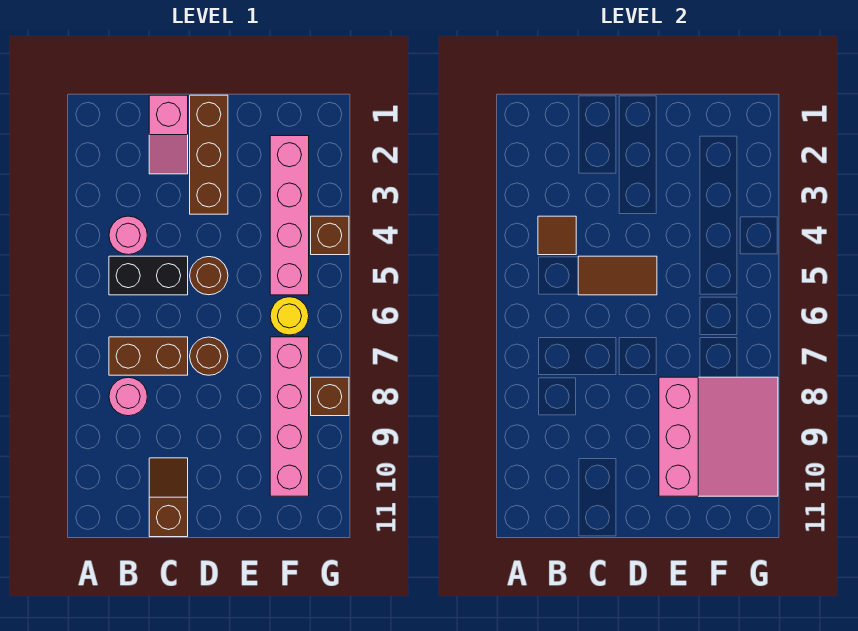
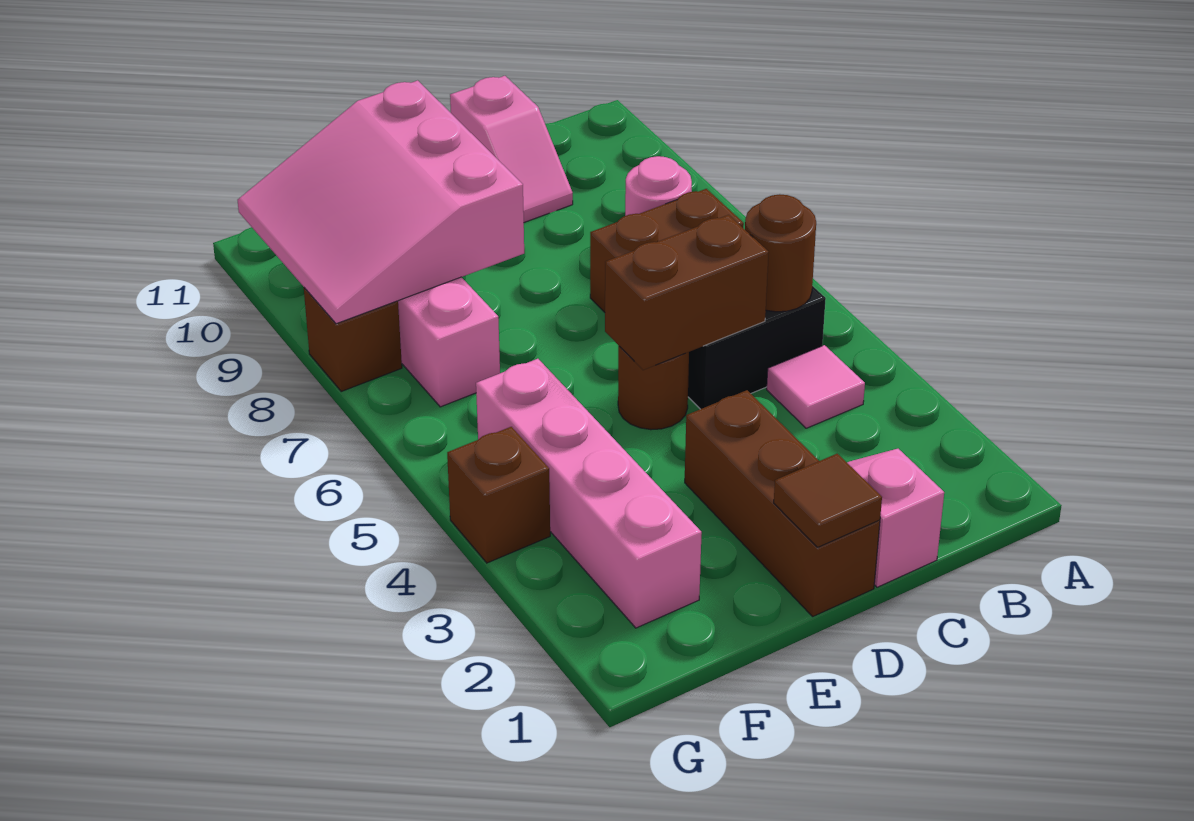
pink 1x1 round brick [109,216,147,255] -> pink 1x1 tile [767,345,865,428]
brown 1x1 tile [538,216,576,255] -> brown 1x1 tile moved to [774,454,882,548]
brown 1x2 tile [578,256,657,295] -> brown 1x2 brick [605,215,769,370]
brown 1x2 slope [149,458,188,537] -> pink 1x2 slope [450,76,573,222]
brown 1x1 round brick [190,337,228,375] -> brown 1x1 round brick moved to [745,194,816,312]
yellow 1x1 round brick [270,297,309,335] -> none

